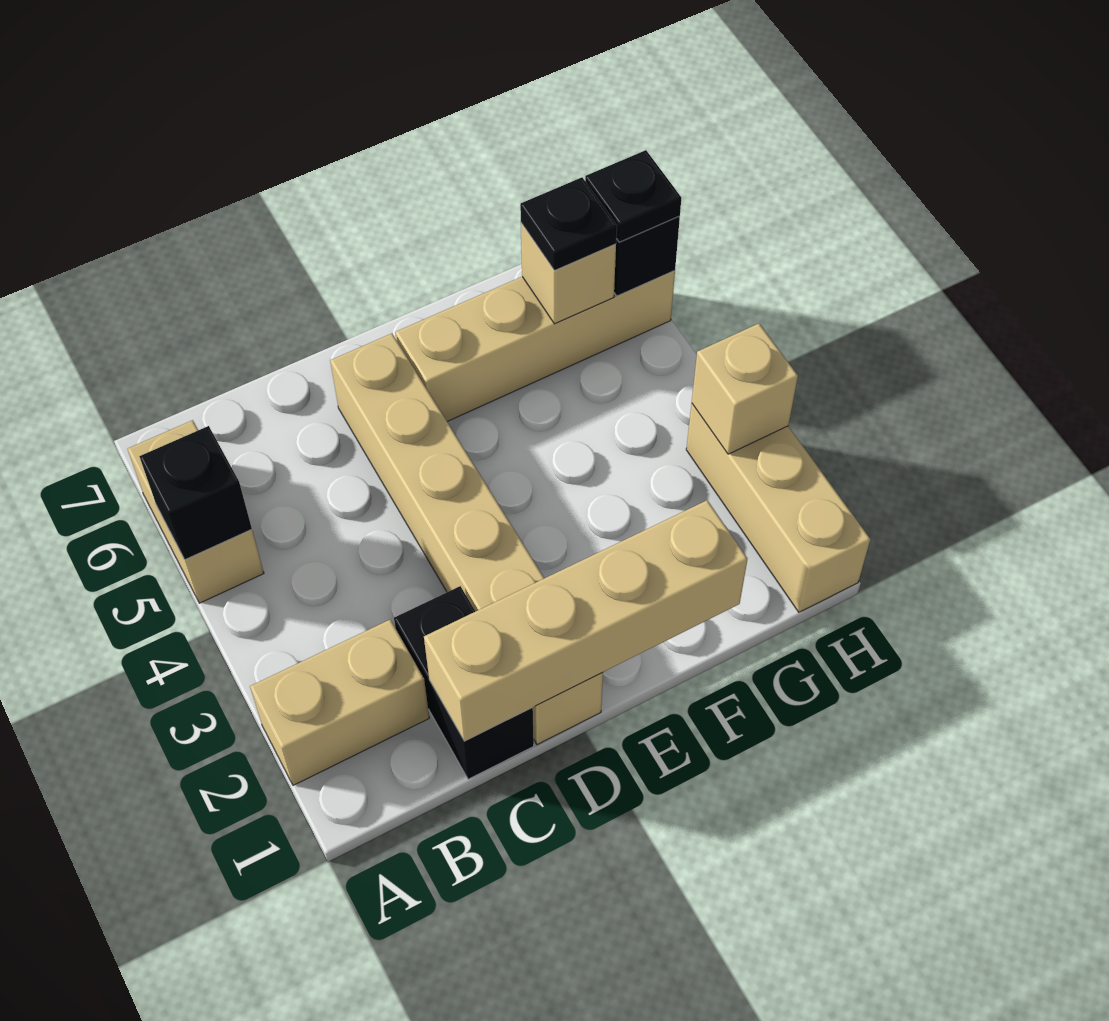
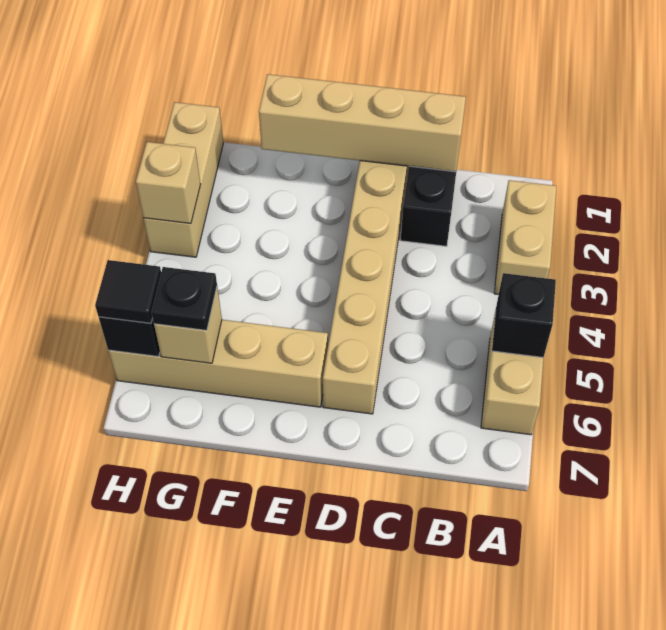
tan 1x2 brick [250,620,429,785] -> tan 1x2 brick turned to [494,180,556,295]
black 1x1 plate [585,150,681,242] -> black 1x1 tile [95,260,161,323]

